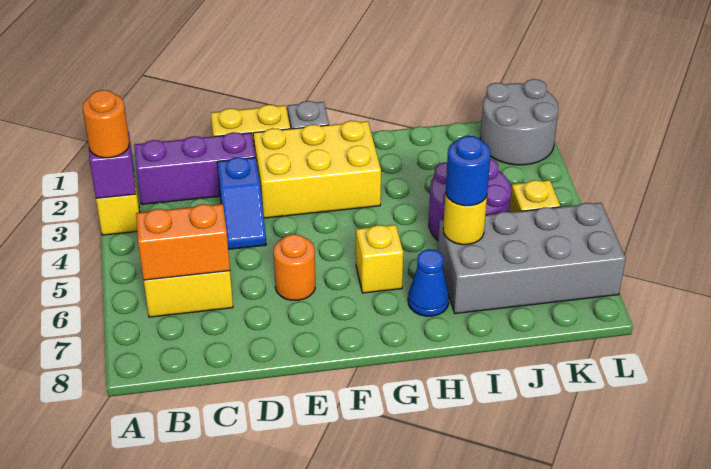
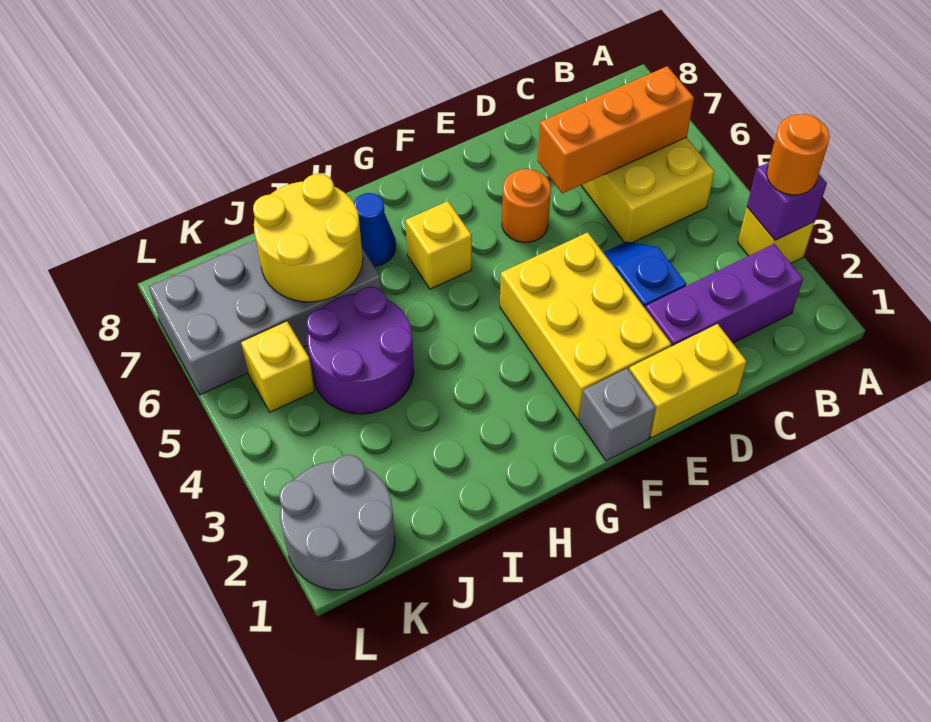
orange 1x2 brick [136,204,230,280] -> orange 1x3 brick [537,66,694,193]
yellow 2x3 brick [253,121,381,218] -> yellow 2x3 brick turned to [500,232,671,420]
yellow 1x1 round brick [443,193,487,245] -> yellow 2x2 round brick [253,174,363,302]
blue 1x1 round brick [446,136,491,206] -> none

